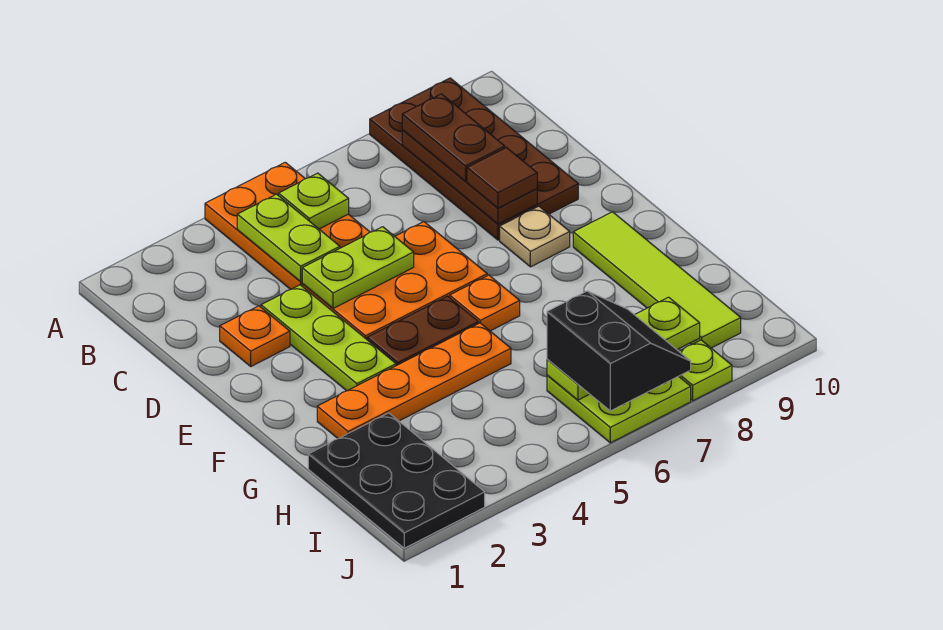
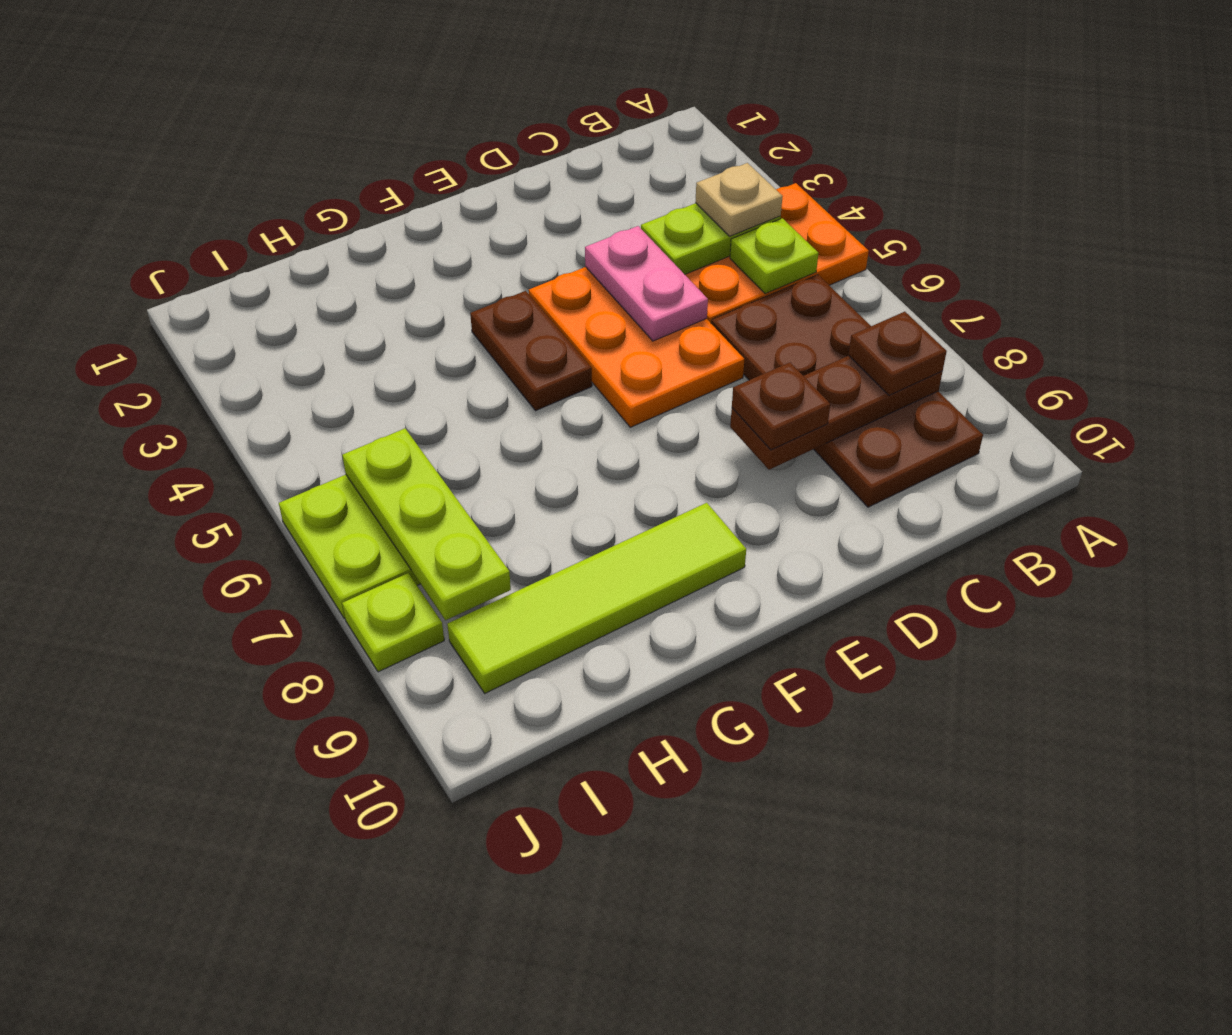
brown 2x4 plate [370,78,578,240] -> brown 2x4 plate turned to [711,275,983,507]
brown 1x2 plate [402,94,505,181] -> brown 1x1 plate [848,312,947,395]
orange 1x1 plate [220,306,290,366] -> none
lime 1x3 plate [261,285,396,391] -> none
lime 1x2 plate [302,227,414,308] -> pink 1x2 plate [585,226,708,341]
brown 1x1 tile [467,147,537,208] -> brown 1x1 plate [732,362,830,450]
tan 1x1 plate [500,206,570,267] -> tan 1x1 plate moved to [695,163,783,236]
orange 1x1 plate [450,275,520,331] -> none
orange 1x4 plate [317,323,511,439] -> none
black 2x3 plate [308,413,485,548] -> none
black 2x2 slope [547,291,691,411] -> none

